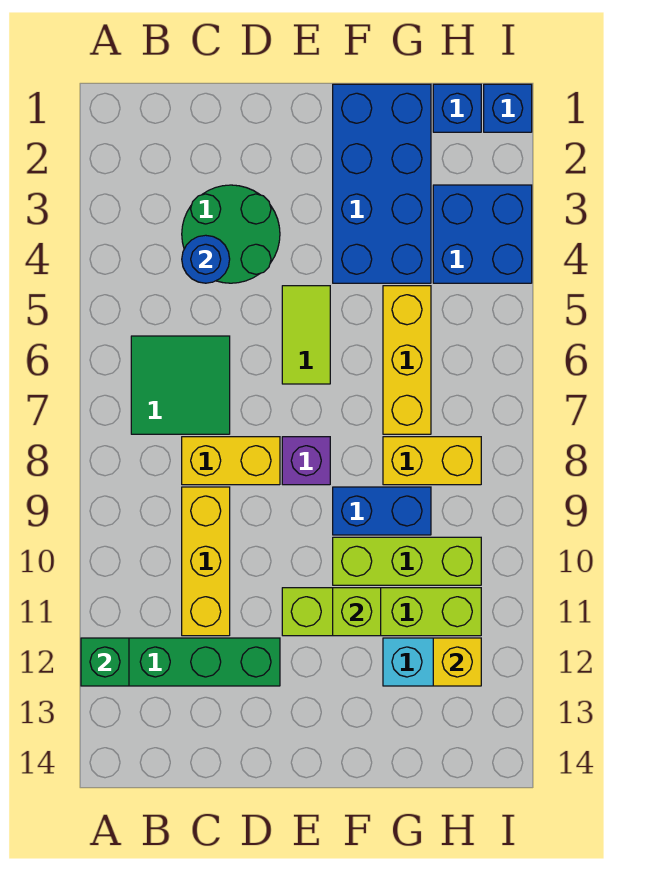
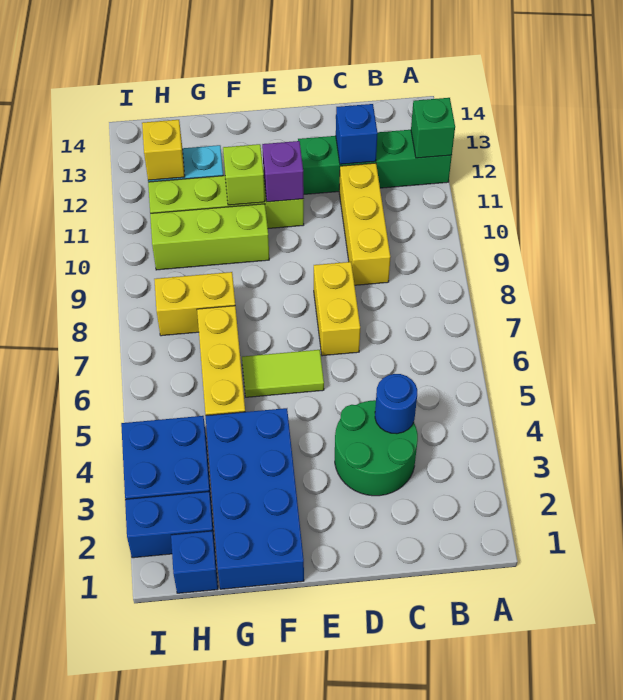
green 2x2 tile [131,336,230,434] -> none
yellow 1x2 brick [182,437,280,485] -> yellow 1x2 brick turned to [314,262,360,356]
lime 1x2 tile [282,286,330,384] -> lime 1x2 tile turned to [242,350,324,397]
purple 1x1 brick [282,437,330,485] -> purple 1x1 brick moved to [262,141,304,202]
blue 1x2 brick [333,487,431,535] -> blue 1x2 brick moved to [125,492,215,558]
blue 1x1 brick [484,84,532,132] -> blue 1x1 brick moved to [336,104,378,164]

